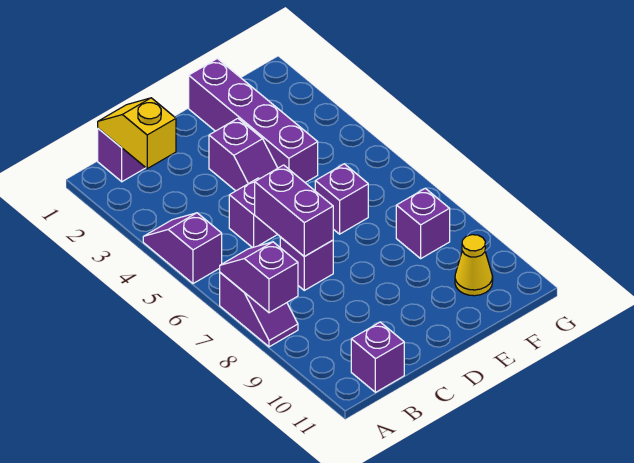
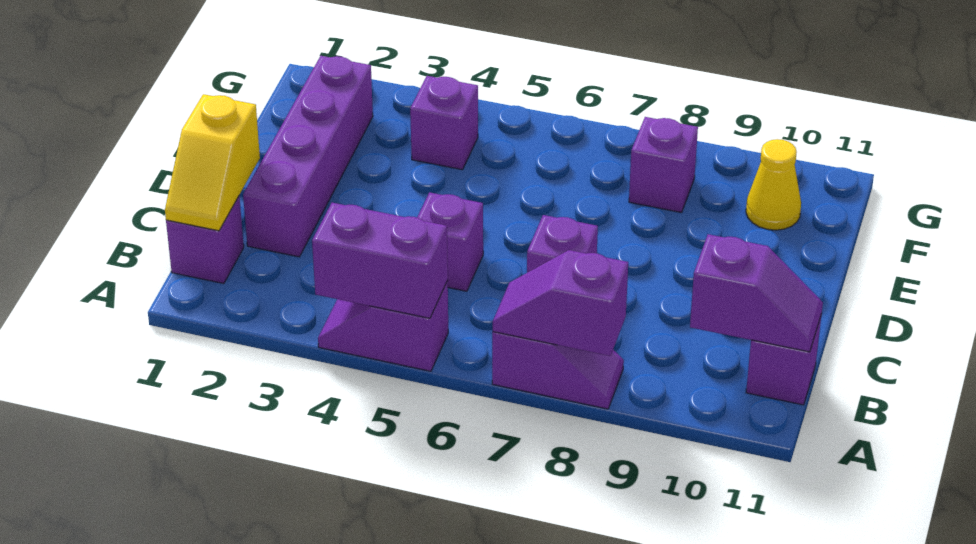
yellow 1x2 slope [98,98,176,169] -> yellow 1x2 slope turned to [165,94,260,231]
purple 1x2 brick [255,165,333,256] -> purple 1x2 brick moved to [312,203,448,318]
purple 1x2 slope [209,118,277,191] -> purple 1x2 slope moved to [690,234,823,352]
purple 1x4 brick [189,59,318,183] -> purple 1x4 brick turned to [243,56,373,257]
purple 1x1 brick [315,164,368,234] -> purple 1x1 brick moved to [410,76,478,170]

